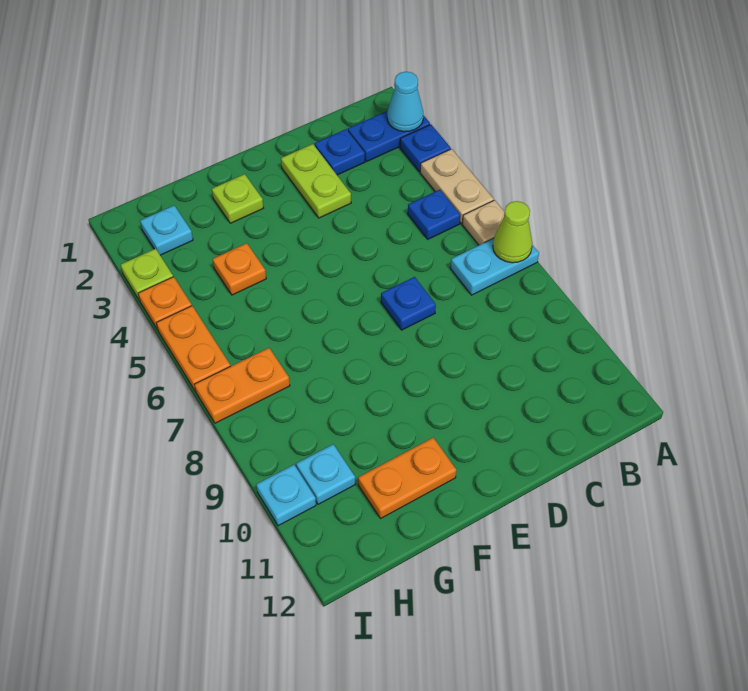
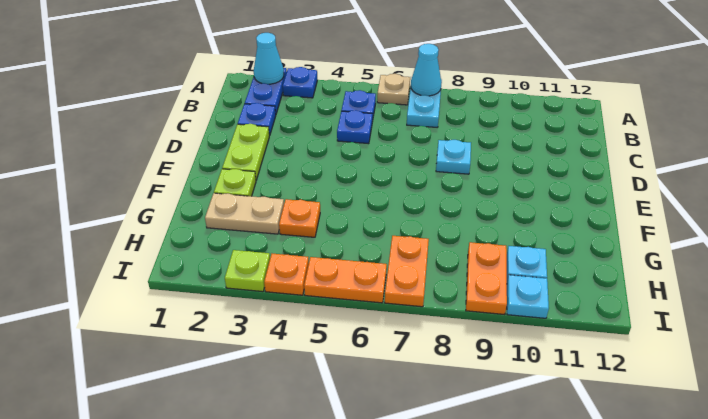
tan 1x2 plate [420,149,494,223] -> tan 1x2 plate moved to [205,193,284,234]
lime 1x1 cone [493,201,532,263] -> cyan 1x1 cone [411,44,442,96]
lime 1x2 plate [281,144,351,218] -> lime 1x2 plate turned to [222,124,270,180]
blue 1x1 plate [381,277,436,330] -> blue 1x1 plate moved to [337,110,372,144]
orange 1x2 plate [358,438,456,518] -> orange 1x2 plate moved to [466,242,507,315]
cyan 1x1 plate [140,206,193,255] -> cyan 1x1 plate moved to [436,140,471,174]

